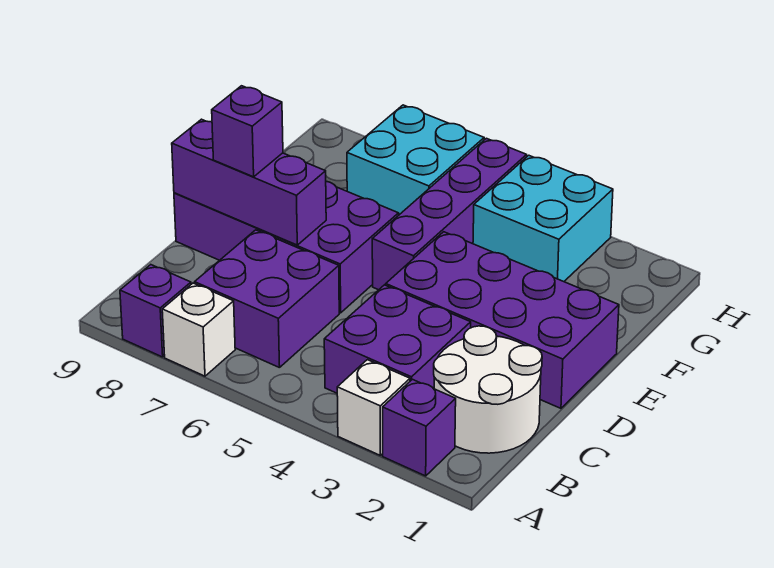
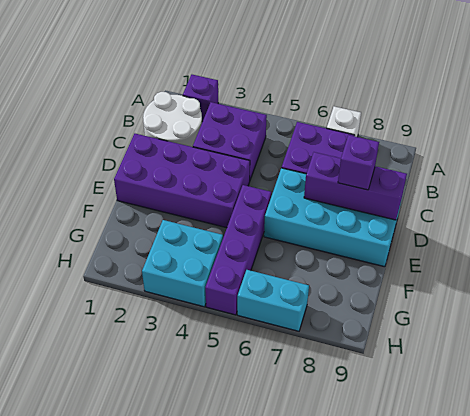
white 1x1 brick [337,360,410,455] -> none
purple 1x1 brick [120,265,191,357] -> none
purple 2x4 brick [174,181,399,313] -> cyan 2x4 brick [264,168,401,267]
cyan 2x2 brick [347,105,484,215] -> cyan 1x2 brick [237,270,309,331]

